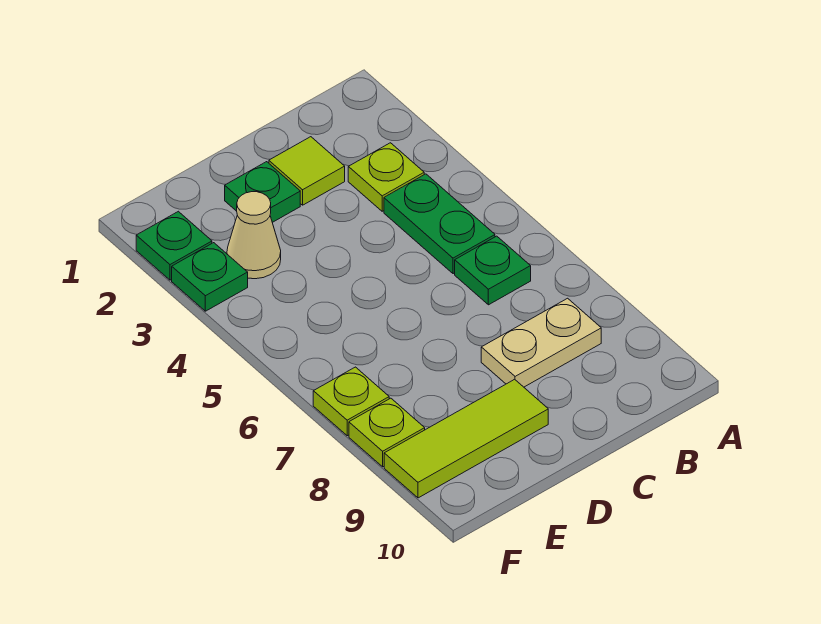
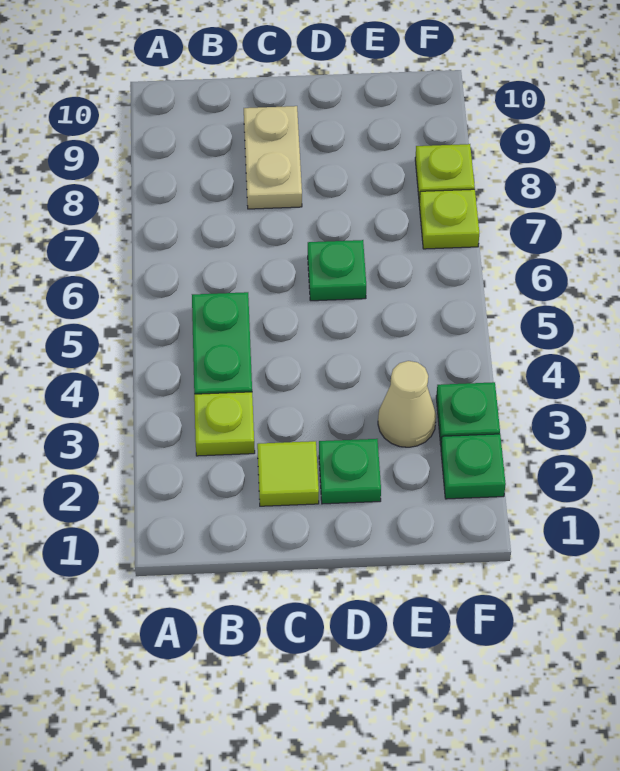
green 1x1 plate [455,236,531,305] -> green 1x1 plate moved to [308,240,366,301]
tan 1x2 plate [481,298,601,387] -> tan 1x2 plate turned to [244,106,302,209]
lime 1x3 tile [384,379,548,498] -> none

